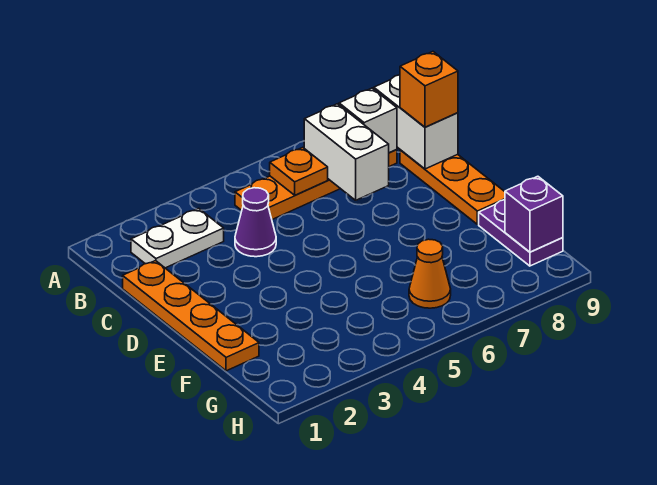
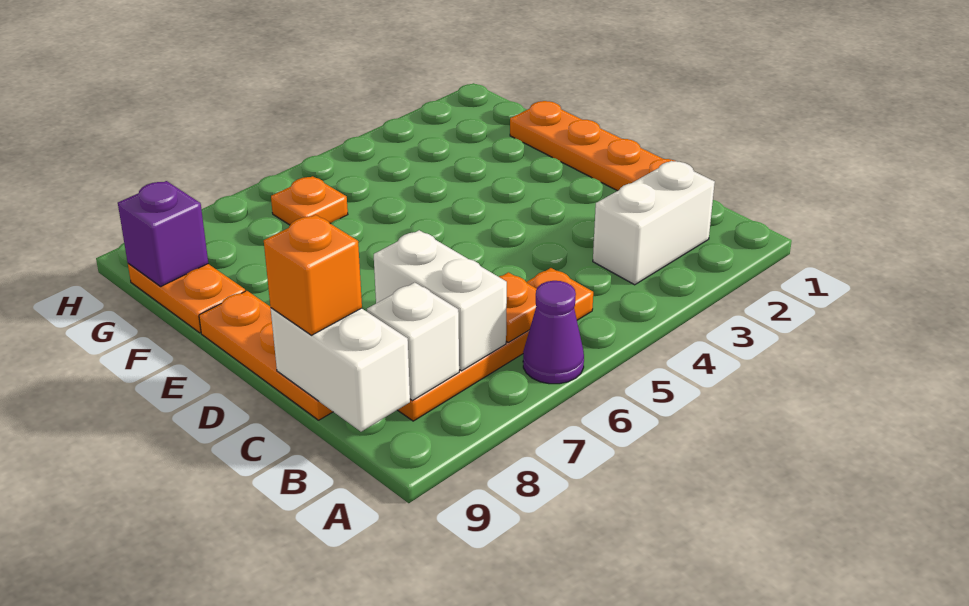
white 1x2 plate [131,208,224,268] -> white 1x2 brick [593,161,715,285]
purple 1x1 cone [235,188,276,257] -> purple 1x1 cone moved to [523,281,584,384]
purple 1x2 plate [479,200,563,266] -> orange 1x2 plate [128,264,245,333]
orange 1x1 cone [409,239,451,308] -> orange 1x1 plate [271,176,348,225]

